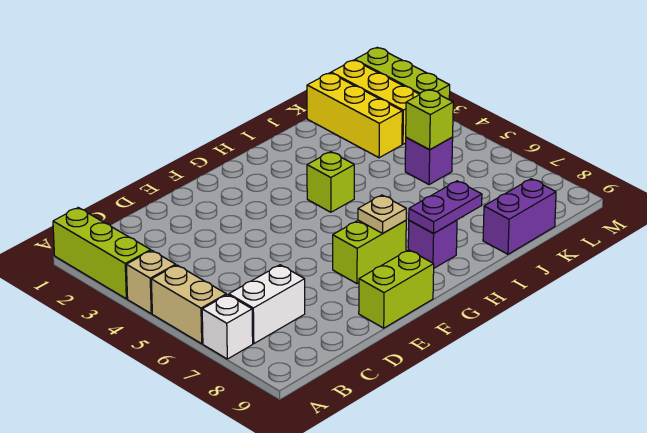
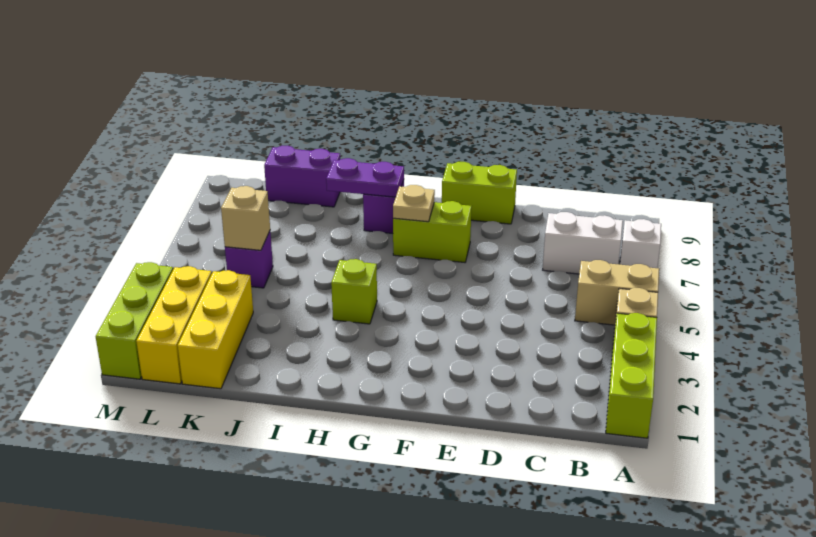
tan 1x2 brick [151,265,226,344] -> tan 1x2 brick turned to [575,260,659,325]
lime 1x1 brick [406,90,453,149] -> tan 1x1 brick [221,186,270,250]

